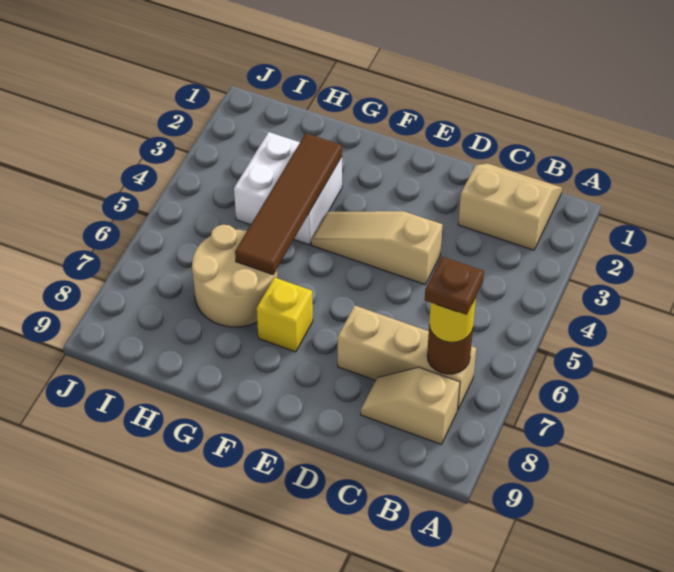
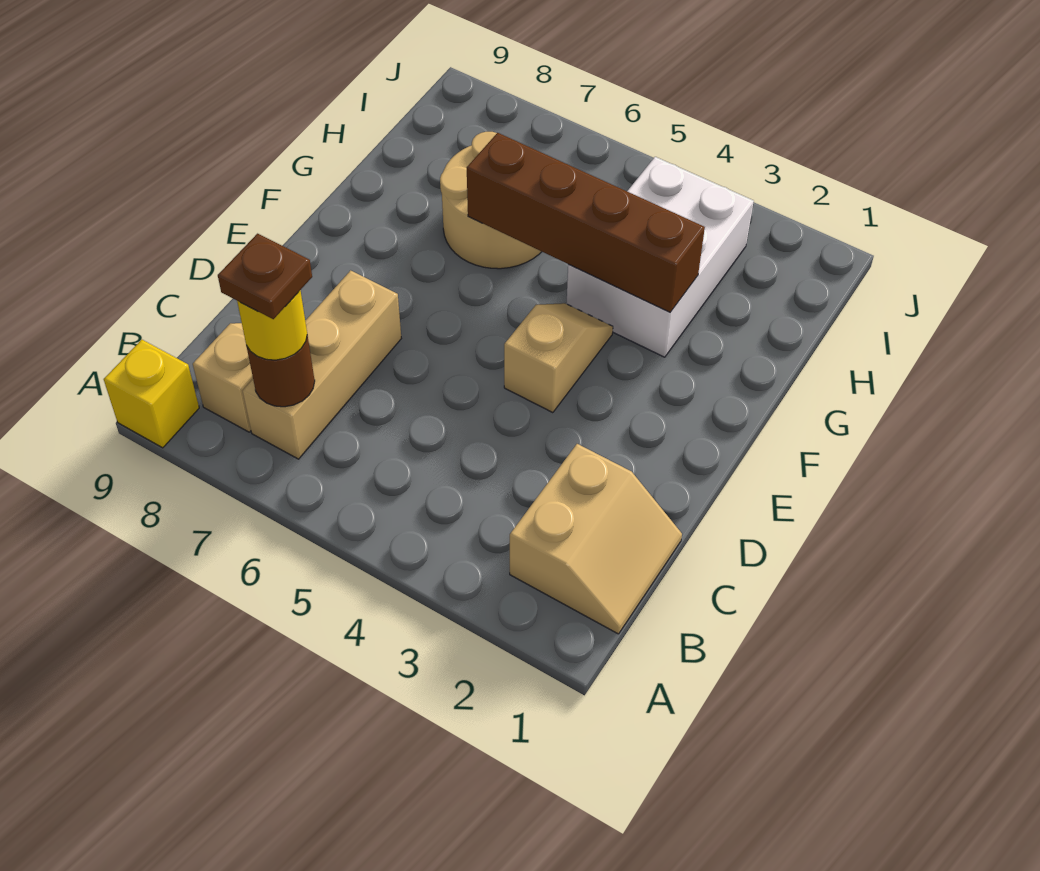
tan 1x3 slope [311,211,442,284] -> tan 1x2 slope [504,303,613,413]
yellow 1x1 brick [257,278,313,352] -> yellow 1x1 brick moved to [104,340,199,448]
white 2x2 brick [234,132,342,245] -> white 2x3 brick [567,157,754,357]
brown 1x4 tile [235,133,342,275] -> brown 1x4 brick [467,133,705,312]

